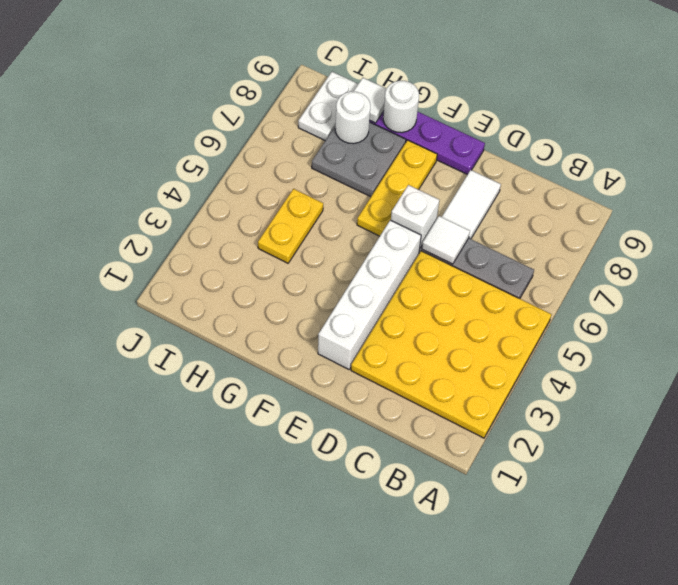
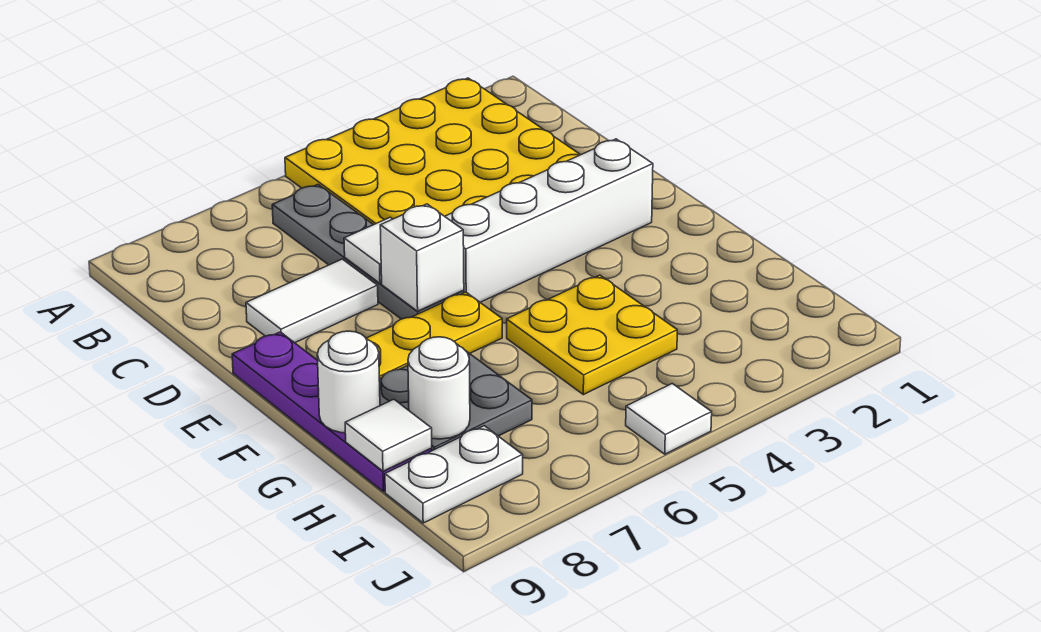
yellow 1x2 plate [258,189,323,263] -> yellow 2x2 plate [507,275,677,395]
none -> white 1x1 tile [626,384,712,454]

